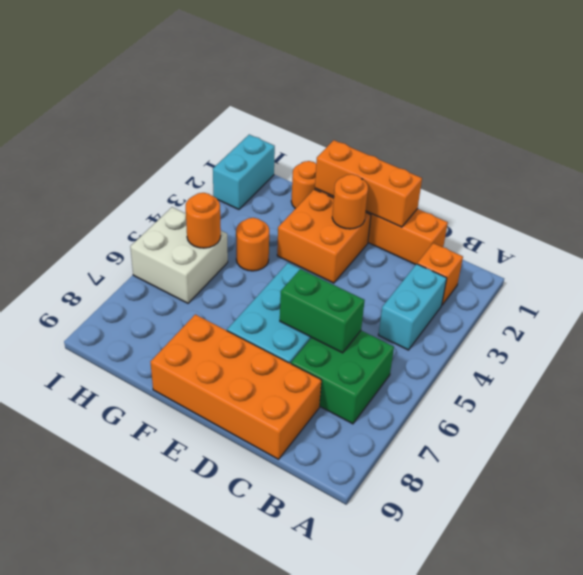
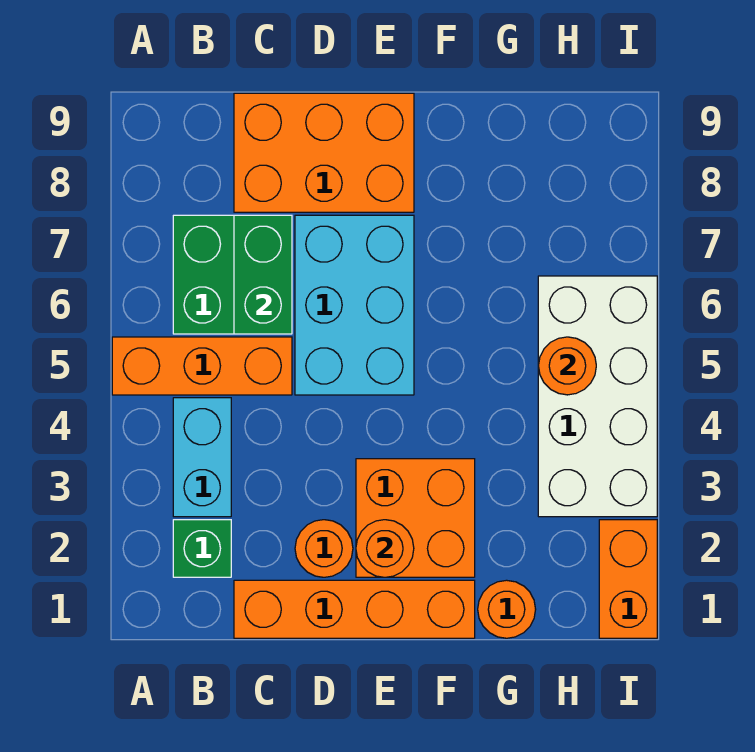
orange 1x1 brick [417,243,463,305] -> green 1x1 brick [173,520,231,577]
green 1x2 brick [280,269,365,353] -> green 1x2 brick turned to [234,215,292,334]
orange 2x4 brick [151,314,321,459] -> orange 2x3 brick [234,93,414,212]
orange 1x3 brick [315,140,422,227] -> orange 1x3 brick moved to [112,337,292,395]
orange 1x1 round brick [236,218,269,271] -> orange 1x1 round brick moved to [295,520,353,577]
white 2x2 brick [130,207,228,303] -> white 2x4 brick [538,276,657,517]
cyan 1x2 brick [213,135,275,209] -> orange 1x2 brick [599,520,657,638]

